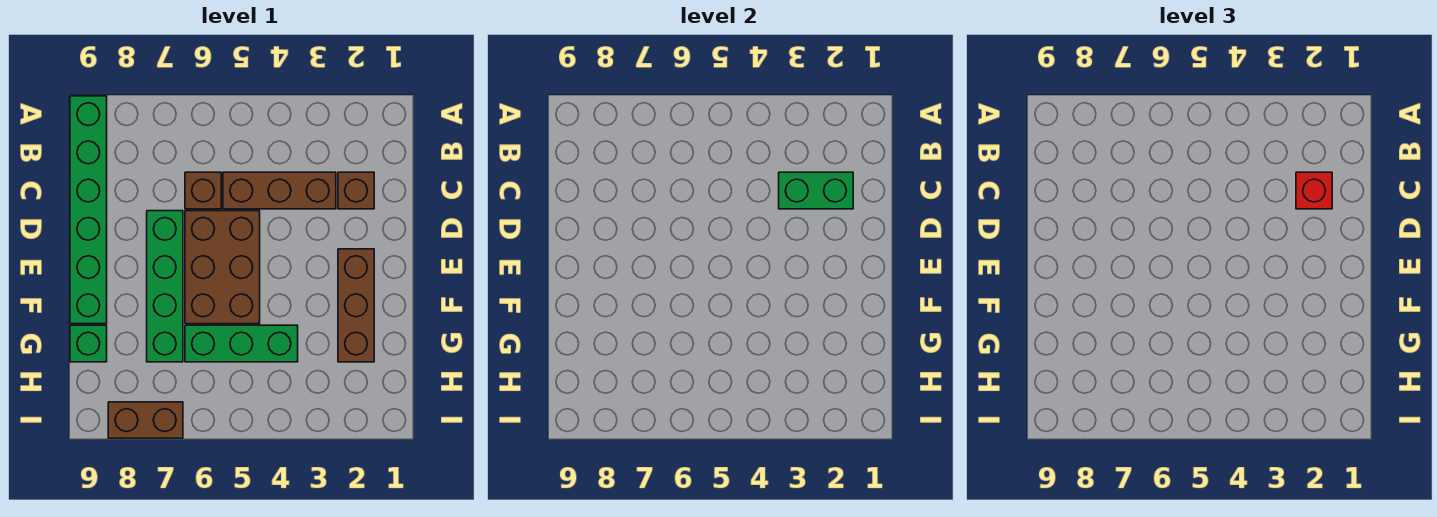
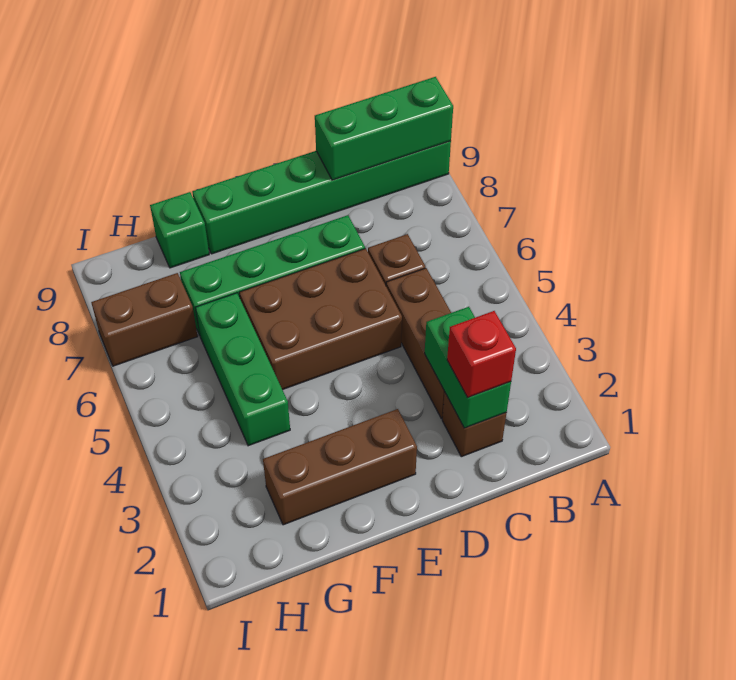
none -> green 1x3 brick [315,77,453,180]
brown 1x2 brick [108,402,183,438] -> brown 1x2 brick turned to [91,273,198,366]

